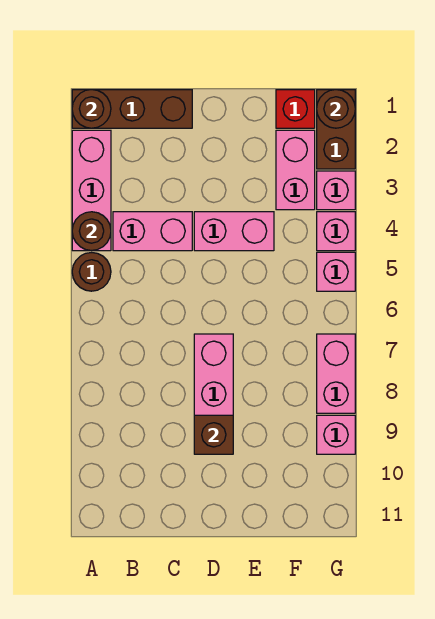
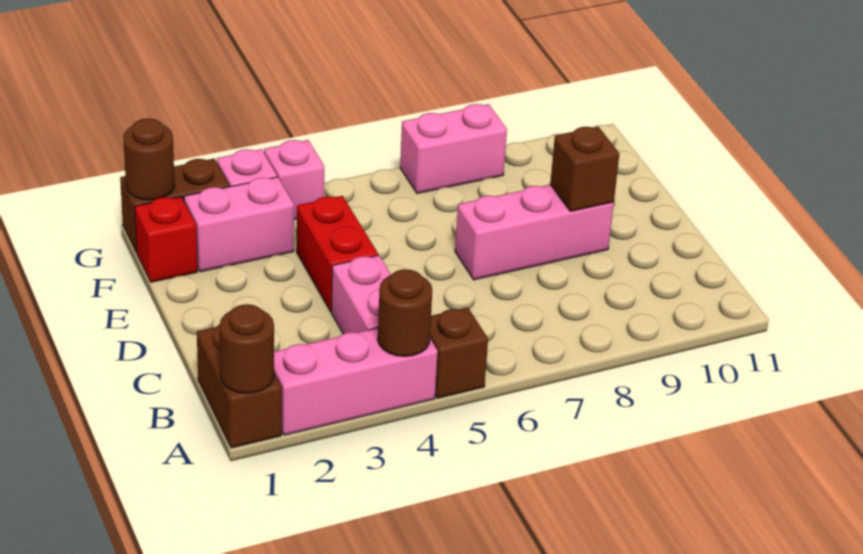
brown 1x3 brick [72,90,192,128] -> brown 1x2 brick [197,324,281,448]
brown 1x1 round brick [72,253,111,291] -> brown 1x1 brick [430,307,488,398]
pink 1x2 brick [194,212,274,251] -> red 1x2 brick [297,196,378,312]
pink 1x1 brick [317,252,355,291] -> none
pink 1x1 brick [317,415,355,454] -> none

